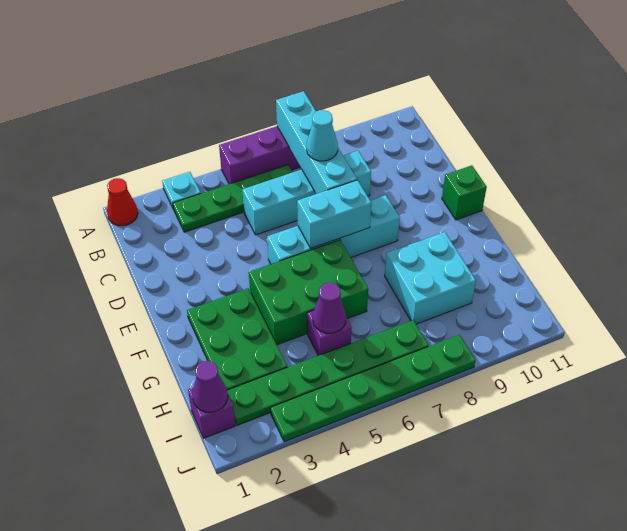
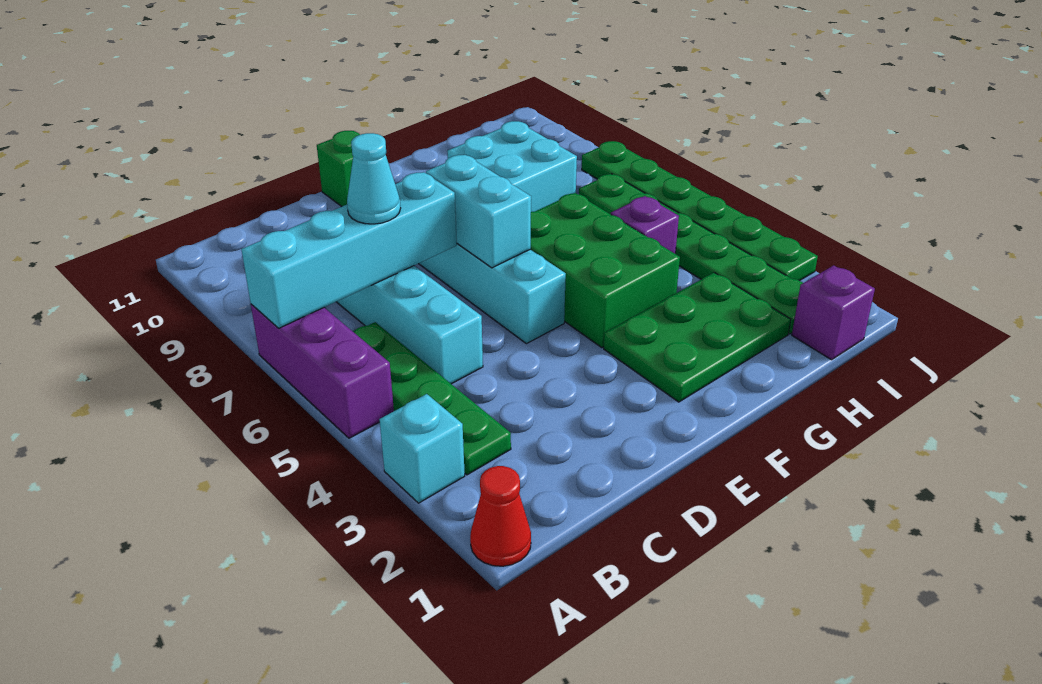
cyan 1x1 plate [162,172,201,209] -> cyan 1x1 brick [379,394,465,503]
purple 1x1 cone [313,282,346,333] -> none
purple 1x1 cone [192,361,228,412] -> none

